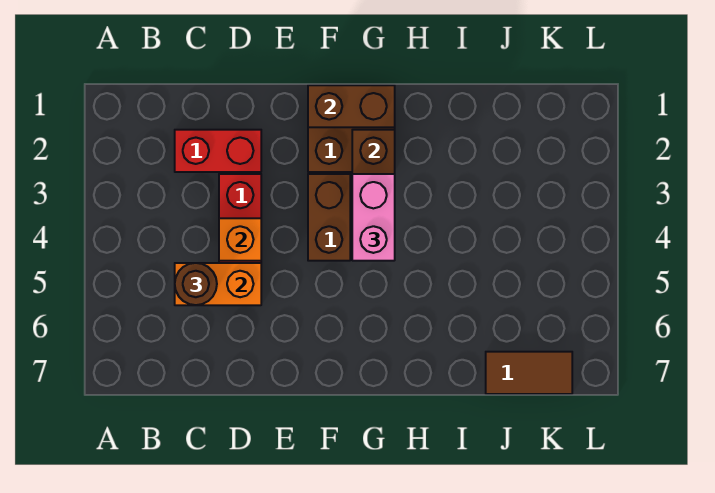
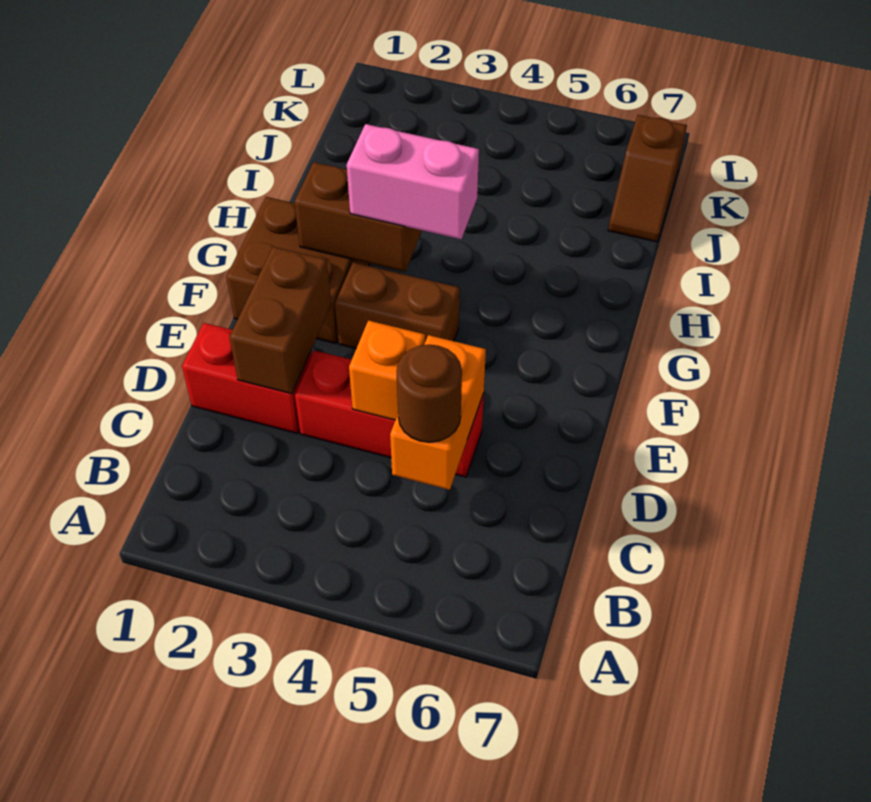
red 1x2 brick [175,130,261,172] -> red 1x2 brick turned to [182,323,312,434]
brown 1x2 brick [308,85,395,127] -> brown 1x2 brick moved to [229,247,331,394]
brown 1x2 tile [486,352,572,394] -> brown 1x2 slope [608,115,687,242]

